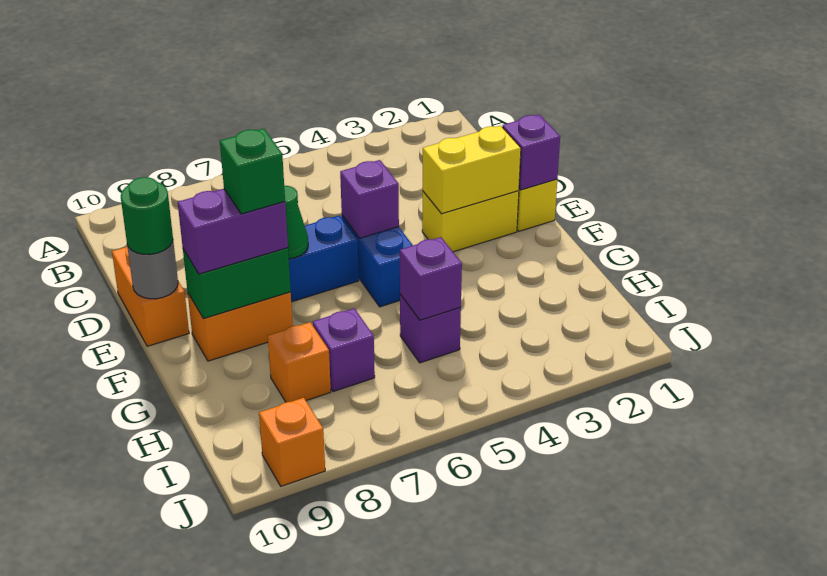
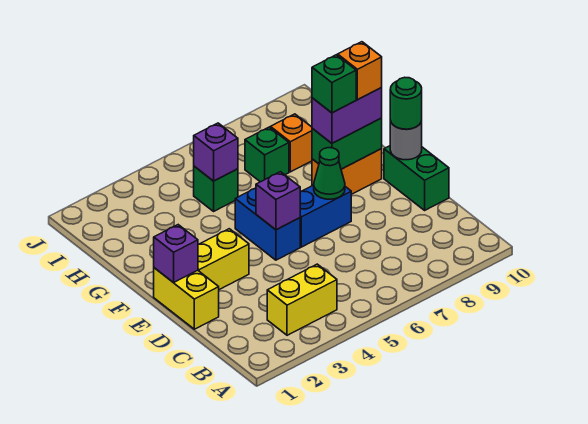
orange 1x2 brick [112,247,189,346] -> green 1x2 brick [384,146,449,210]
yellow 1x2 brick [423,126,521,214] -> yellow 1x2 brick moved to [267,264,337,335]
purple 1x1 brick [400,294,461,363] -> green 1x1 brick [194,166,238,211]
purple 1x1 brick [313,308,375,392] -> green 1x1 brick [245,127,289,182]
orange 1x1 brick [259,398,325,486] -> orange 1x1 brick moved to [338,42,382,100]

